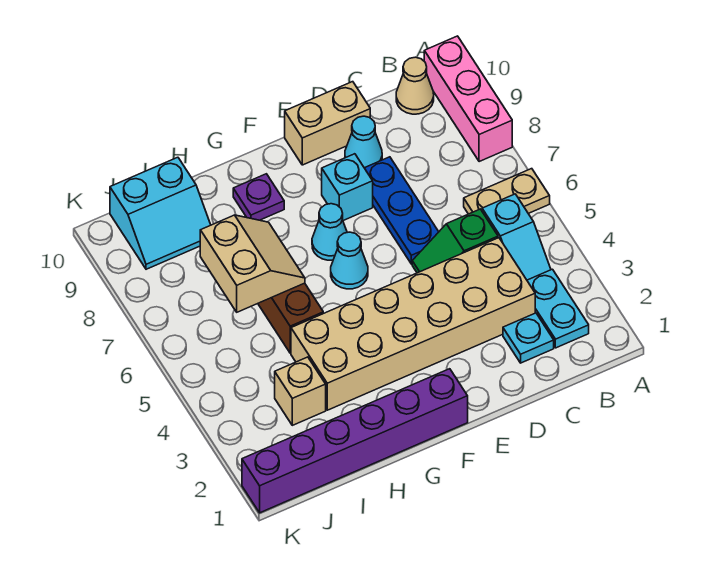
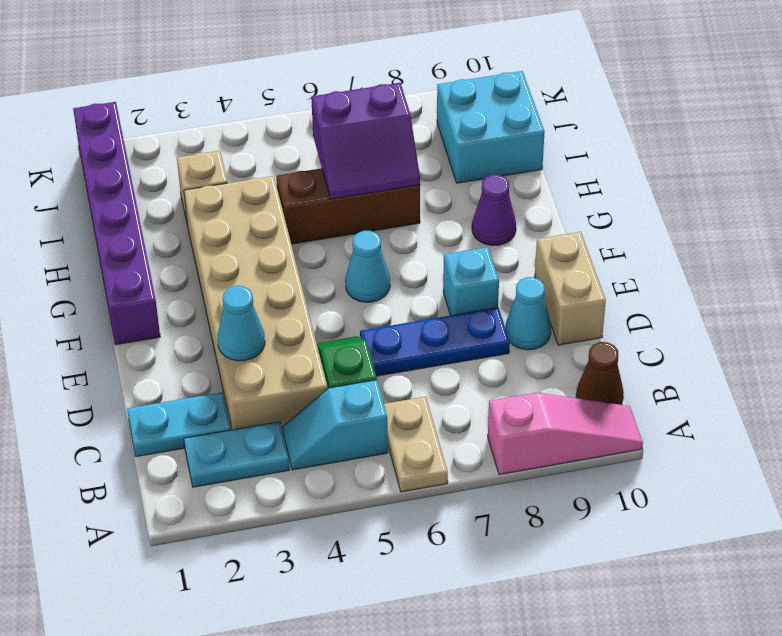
pink 1x3 brick [424,36,512,162] -> pink 1x3 slope [488,393,643,475]
tan 1x1 cone [396,57,434,114] -> brown 1x1 cone [576,342,624,405]
cyan 1x1 plate [503,313,554,363] -> cyan 1x2 plate [127,392,231,457]
cyan 1x1 cone [312,204,347,260] -> cyan 1x1 cone moved to [218,286,265,361]
purple 1x1 plate [233,174,284,220] -> purple 1x1 cone [472,175,516,246]
tan 2x2 slope [200,215,305,312] -> purple 2x2 slope [311,83,420,199]
cyan 2x2 slope [110,157,211,269] -> cyan 2x2 brick [437,71,545,183]

